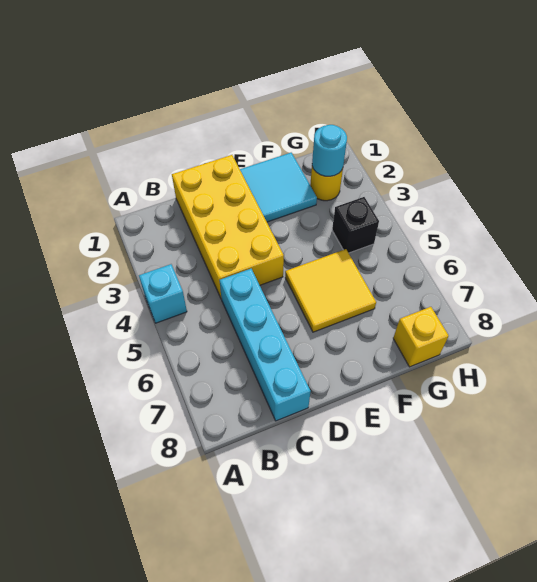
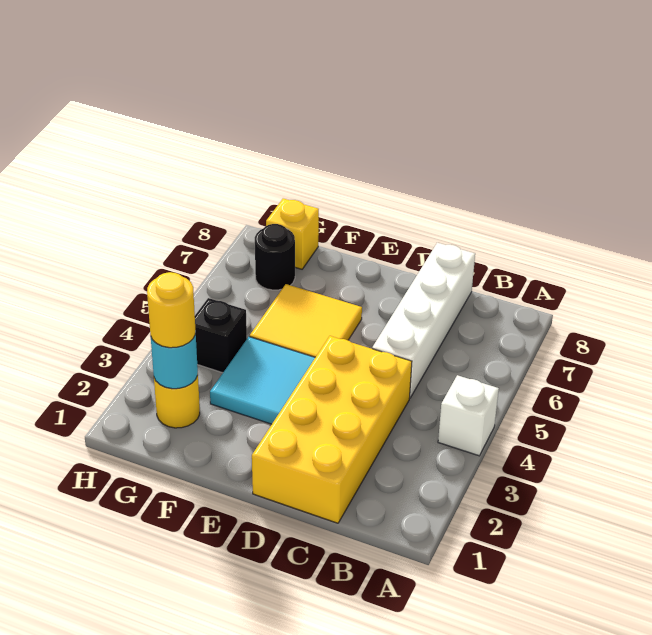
cyan 1x1 brick [139,264,187,323] -> white 1x1 brick [438,375,499,456]
cyan 1x4 brick [220,269,311,421] -> white 1x4 brick [372,243,475,398]
cyan 2x2 tile [240,153,317,222] -> cyan 2x2 tile moved to [210,337,315,424]
none -> yellow 1x1 round brick [147,272,195,348]
none -> black 1x1 round brick [255,224,295,290]

